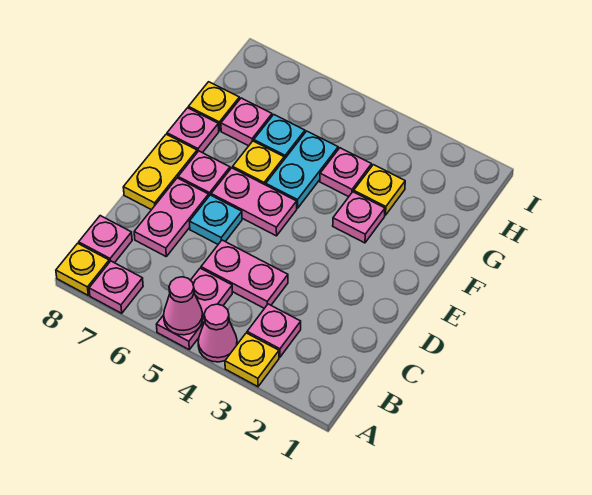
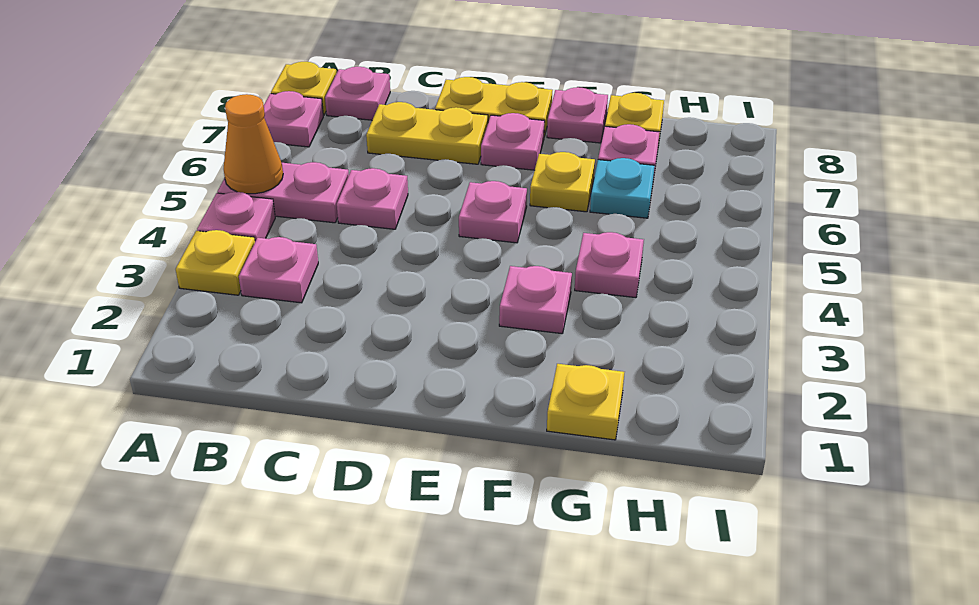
pink 1x1 cone [198,304,237,362] -> pink 1x1 plate [197,192,275,241]
pink 1x1 cone [164,277,203,335] -> orange 1x1 cone [224,94,283,194]
pink 1x2 plate [201,240,288,308] -> pink 1x1 plate [337,168,408,229]
pink 1x2 plate [134,178,209,256] -> yellow 1x2 plate [366,102,488,164]
cyan 1x1 plate [189,195,242,244] -> none
pink 1x2 plate [211,168,297,236] -> pink 1x1 plate [459,181,527,243]
cyan 1x2 plate [266,131,338,208] -> none
yellow 1x1 plate [354,165,405,215] -> yellow 1x1 plate moved to [547,364,624,440]

